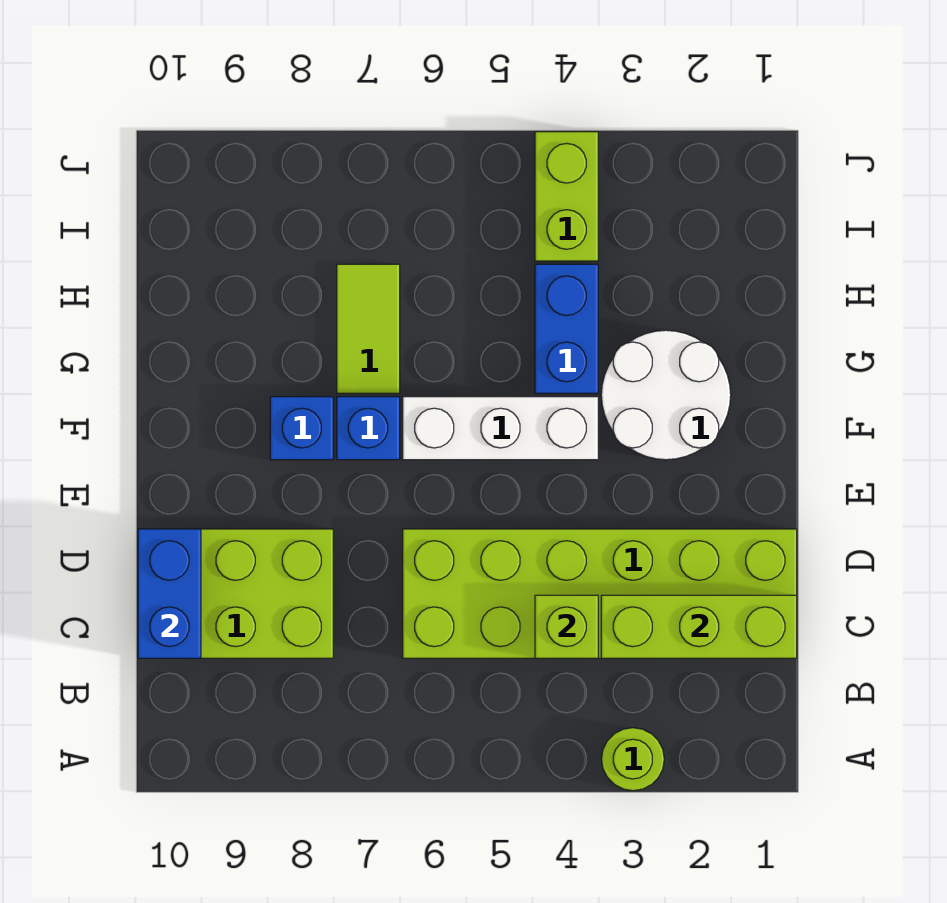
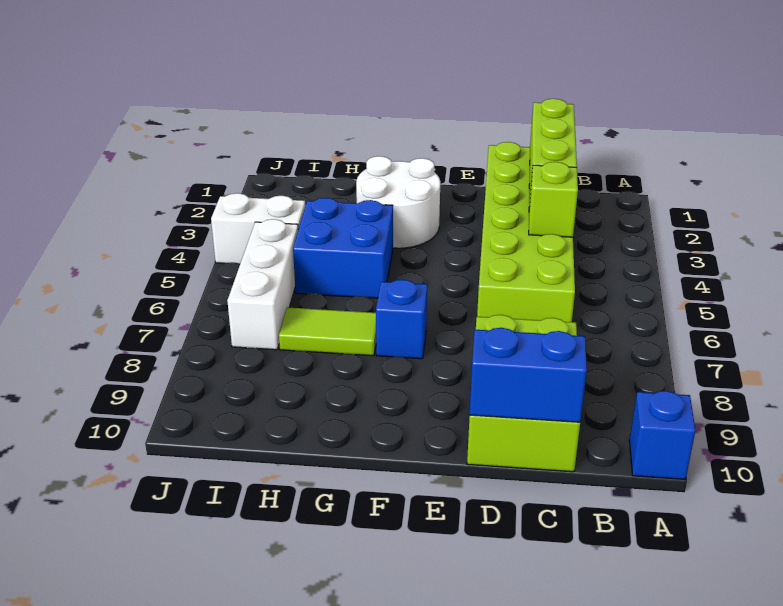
lime 1x1 round brick [601,728,664,791] -> none
white 1x3 brick [403,397,598,460] -> white 1x3 brick moved to [227,219,298,350]
blue 1x1 brick [270,397,333,460] -> blue 1x1 brick moved to [629,391,695,479]
blue 1x2 brick [535,264,598,393] -> blue 2x2 brick [293,198,393,298]
lime 1x2 brick [535,132,598,261] -> white 1x2 brick [211,193,305,264]

